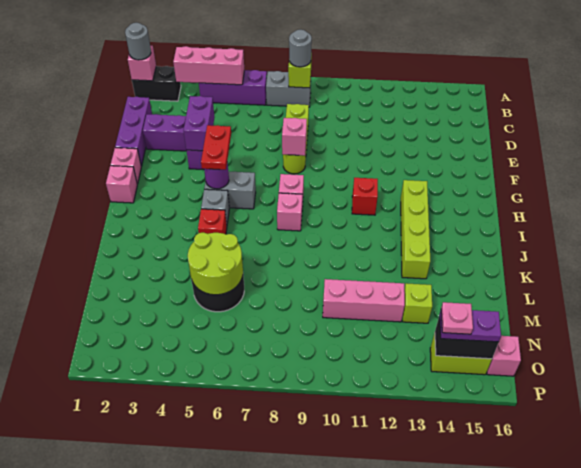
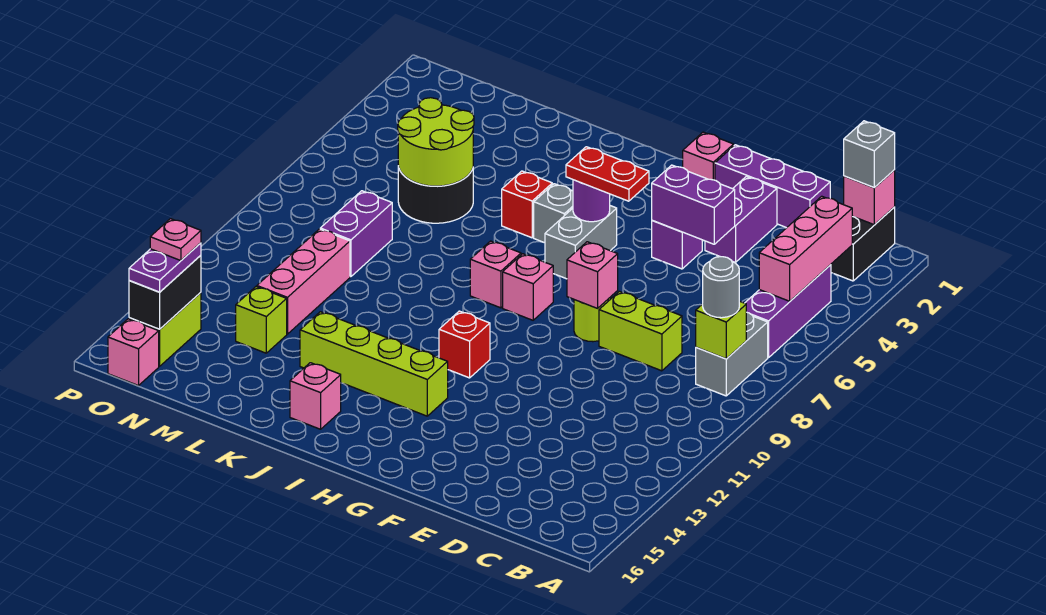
grey 1x1 round brick [125,23,151,60] -> grey 1x1 brick [844,121,895,188]
pink 1x1 brick [106,166,137,203] -> pink 1x1 brick moved to [290,363,341,429]
none -> purple 1x2 brick [320,191,392,277]

